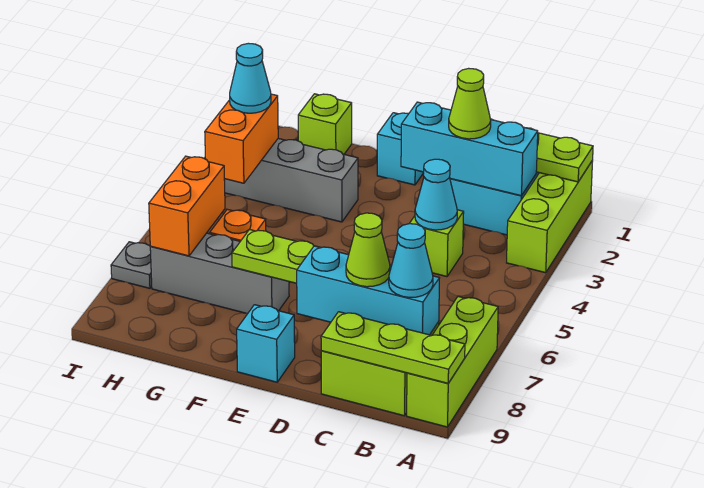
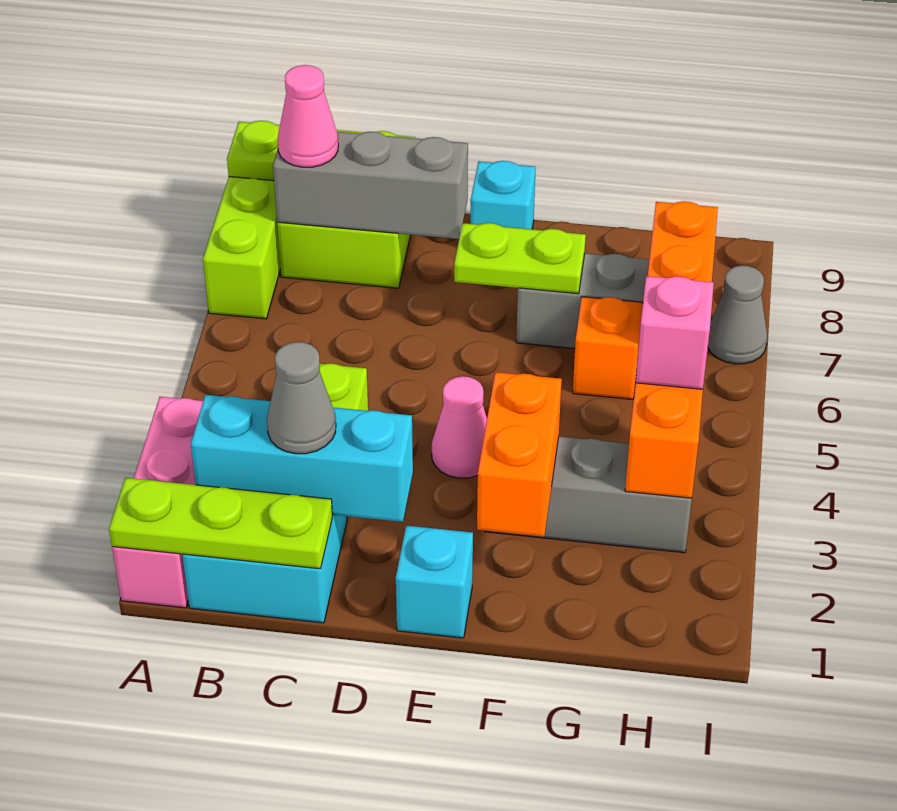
lime 1x3 brick [507,160,593,273] -> pink 1x3 brick [112,397,203,608]
cyan 1x3 brick [297,246,439,335] -> grey 1x3 brick [273,132,468,239]
cyan 1x1 cone [389,224,433,297] -> pink 1x1 cone [278,65,338,167]
lime 1x1 cone [449,68,491,139] -> grey 1x1 cone [267,342,336,454]
cyan 1x1 cone [415,159,457,230] -> none
lime 1x1 cone [346,213,390,287] -> none
none -> pink 1x1 cone [432,376,487,478]
none -> orange 1x2 brick [477,372,562,537]
lime 1x1 brick [298,94,352,154] -> none
cyan 1x1 cone [230,43,271,113] -> none
none -> pink 1x1 brick [636,276,714,389]
grey 1x1 plate [111,242,152,288] -> grey 1x1 cone [708,265,768,364]

